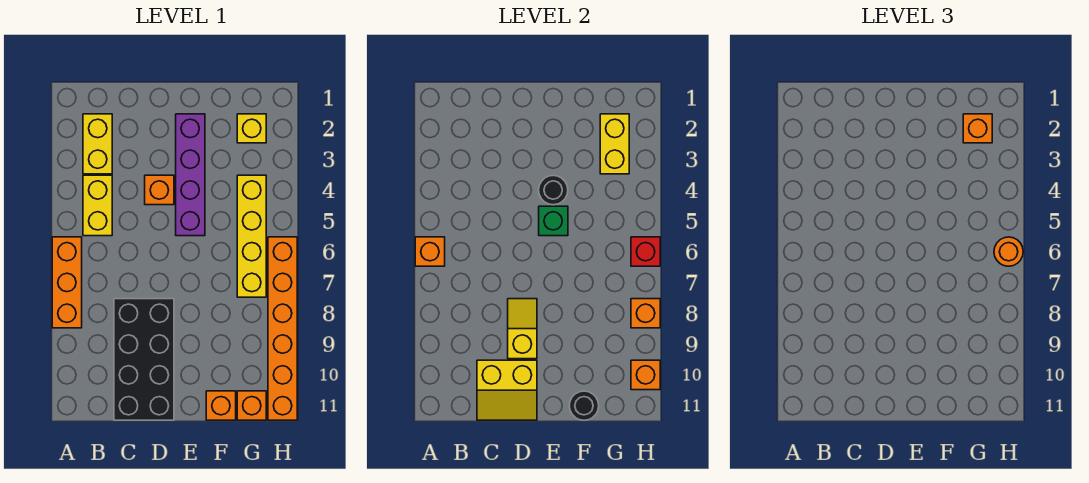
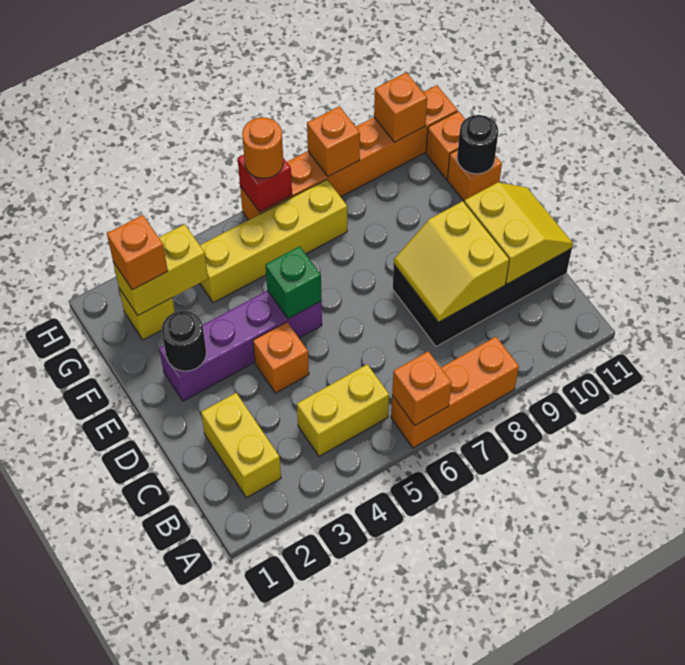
yellow 1x2 brick [83,114,112,174] -> yellow 1x2 brick turned to [201,393,281,498]
yellow 1x2 slope [508,299,537,359] -> yellow 2x2 slope [394,201,509,322]
black 1x1 round brick [539,175,568,205] -> black 1x1 round brick moved to [162,311,206,371]

